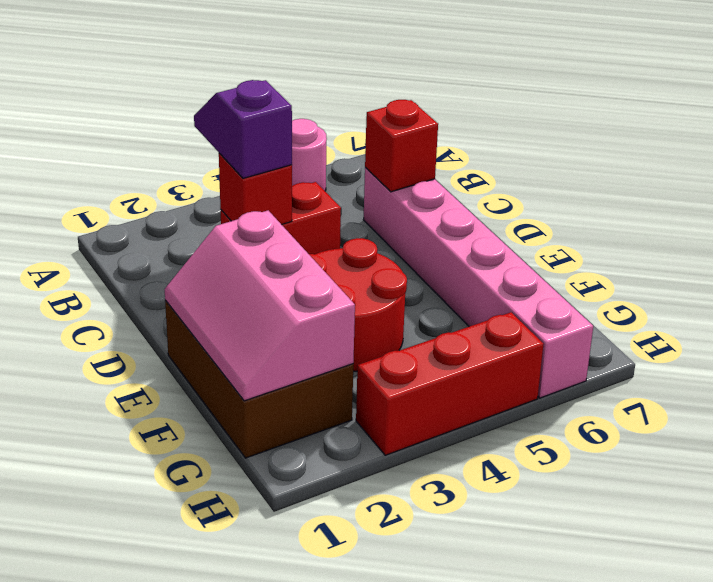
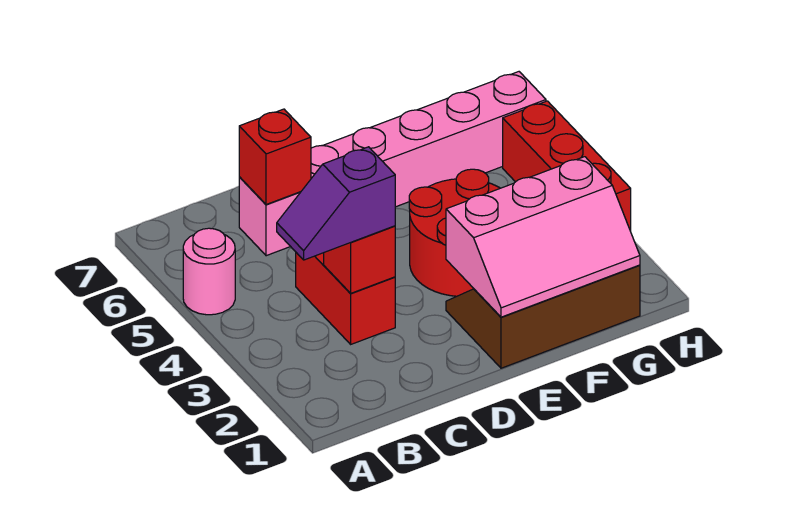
brown 2x3 brick [165,300,353,458] -> brown 2x3 slope [446,265,640,368]

